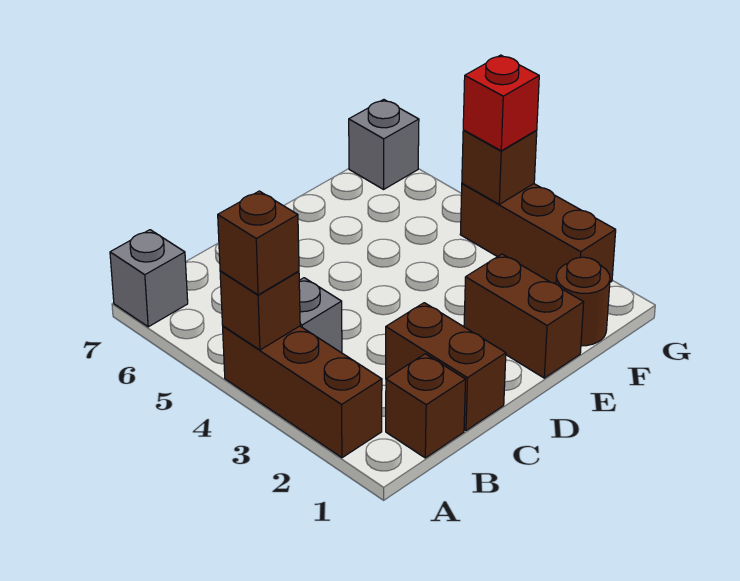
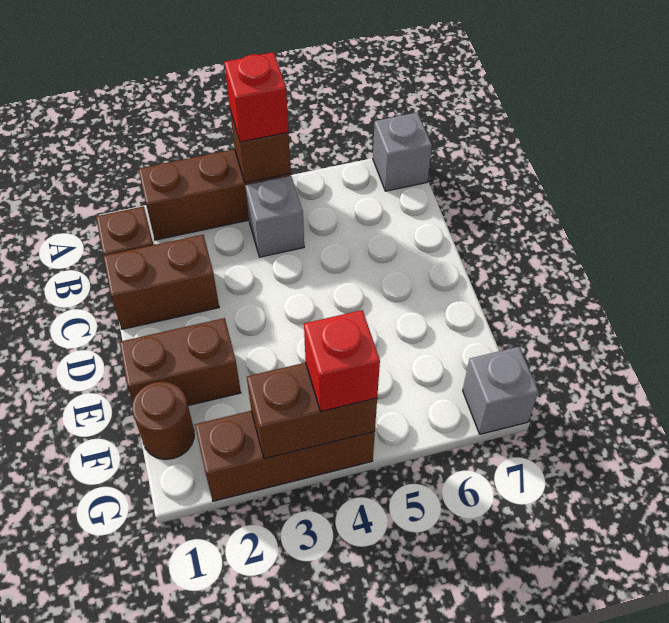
brown 1x1 brick [218,191,299,295] -> red 1x1 brick [224,52,288,142]
brown 1x1 brick [462,130,537,204] -> brown 1x2 brick [247,363,377,459]

